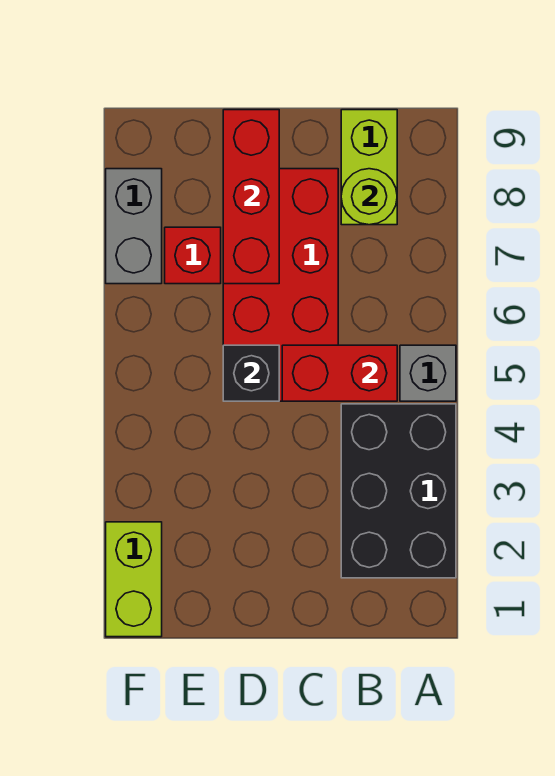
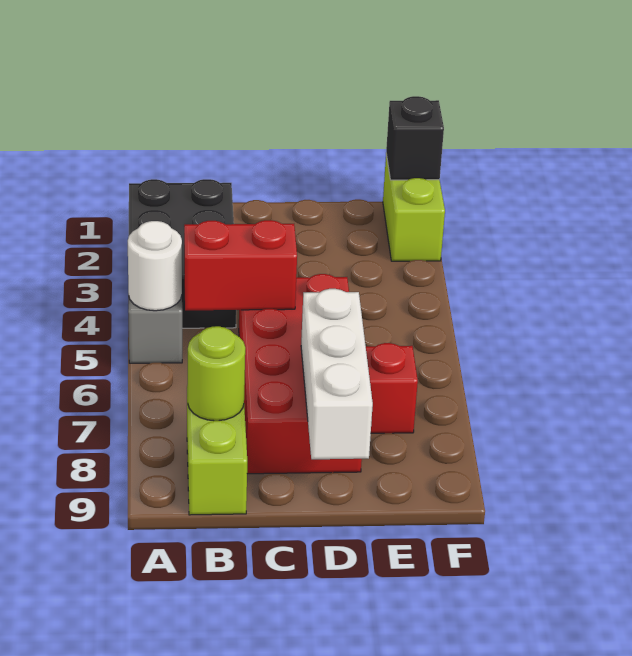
none -> white 1x1 round brick [128,221,182,311]
black 1x1 brick [223,345,279,401] -> black 1x1 brick moved to [386,96,444,180]
red 1x3 brick [223,110,279,284] -> white 1x3 brick [301,289,373,459]
grey 1x2 brick [106,169,162,284] -> none

